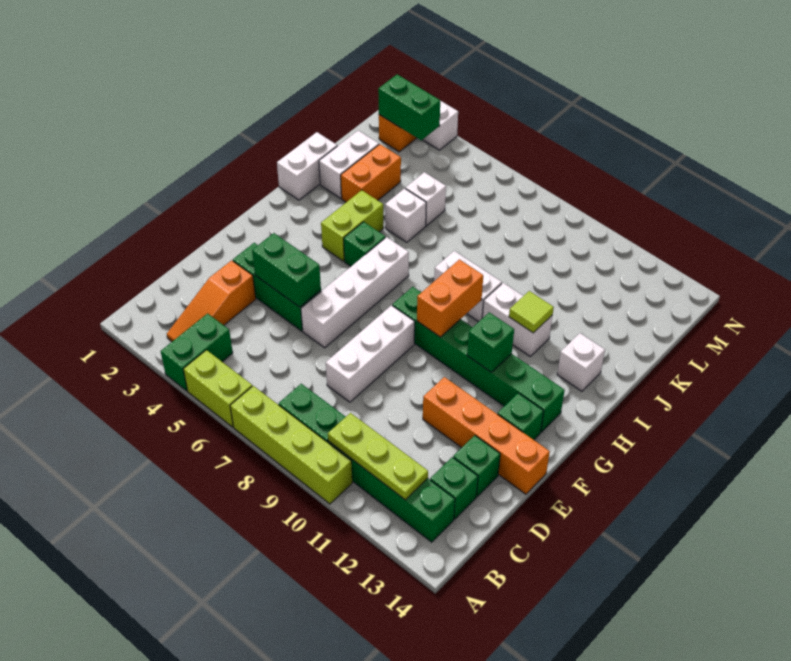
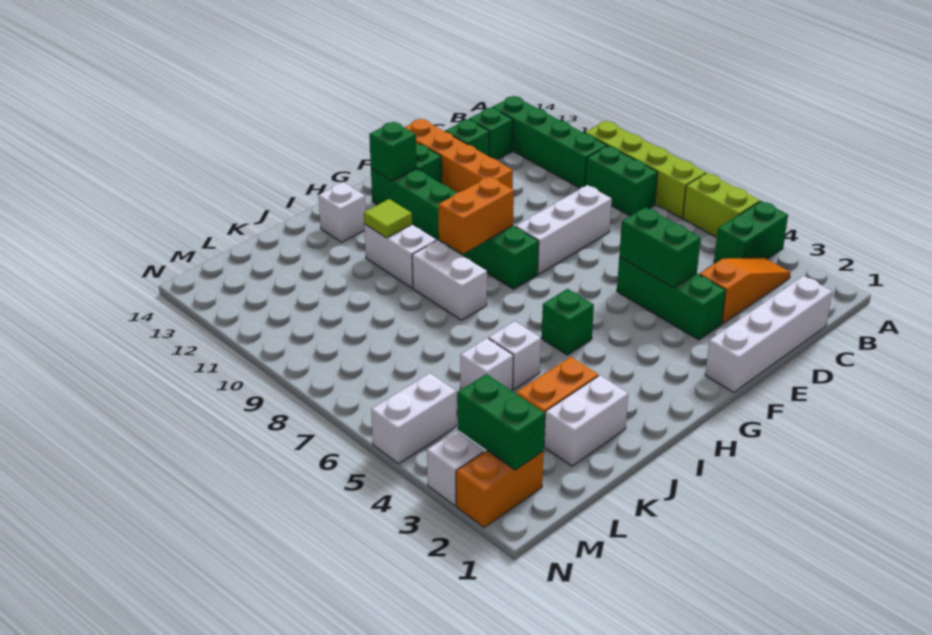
lime 1x3 plate [328,413,428,500] -> none
white 1x4 brick [301,237,409,348] -> white 1x4 brick moved to [705,276,832,392]
green 1x1 brick [467,312,514,372] -> green 1x1 brick moved to [369,122,417,181]
lime 1x2 brick [321,190,383,261] -> none
white 1x2 brick [277,132,337,200] -> white 1x2 brick moved to [371,373,456,464]

